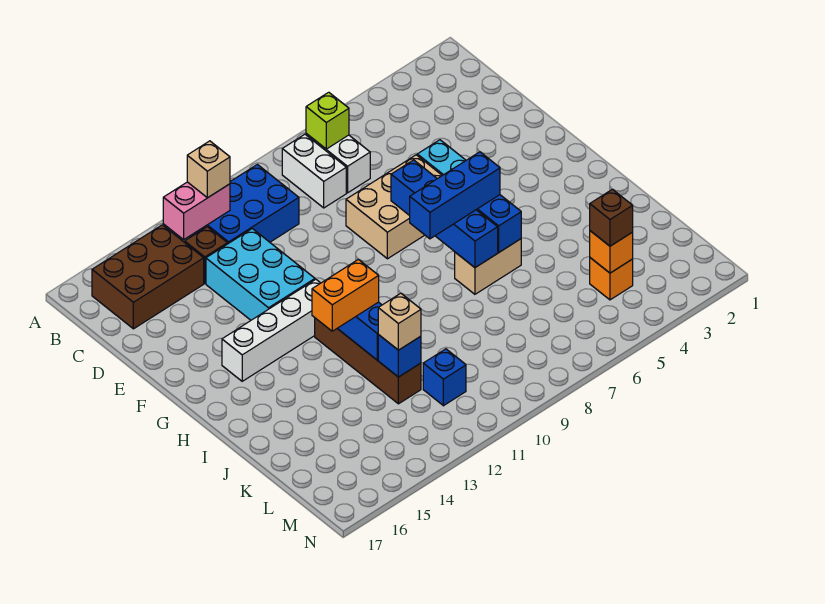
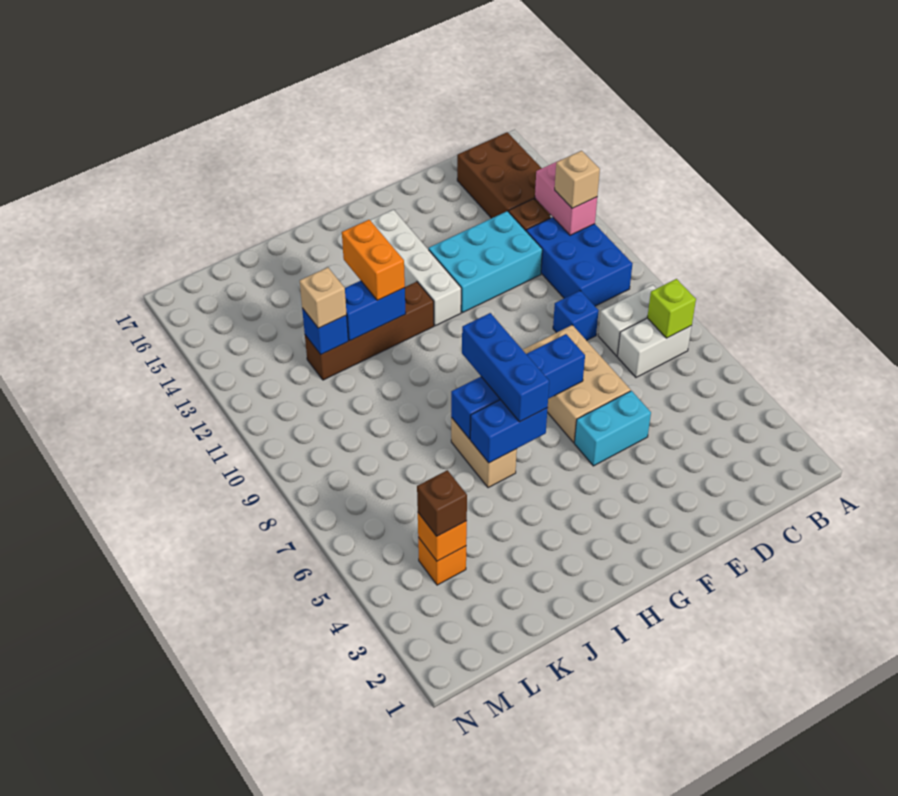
blue 1x1 brick [423,349,466,406] -> blue 1x1 brick moved to [553,291,599,340]

